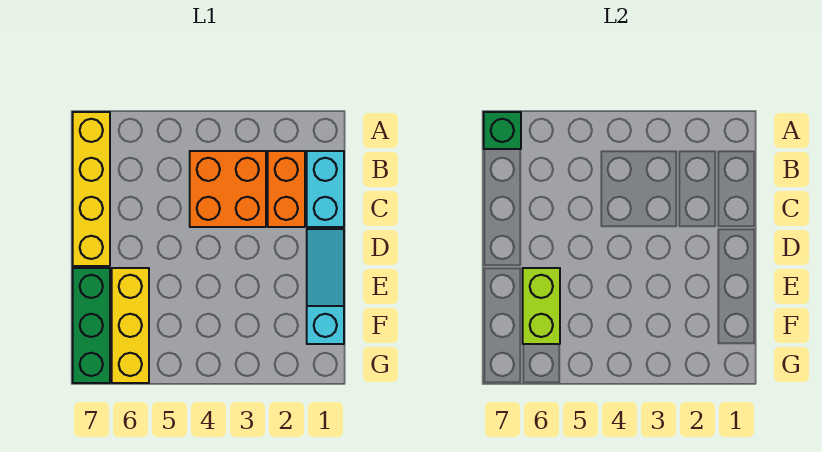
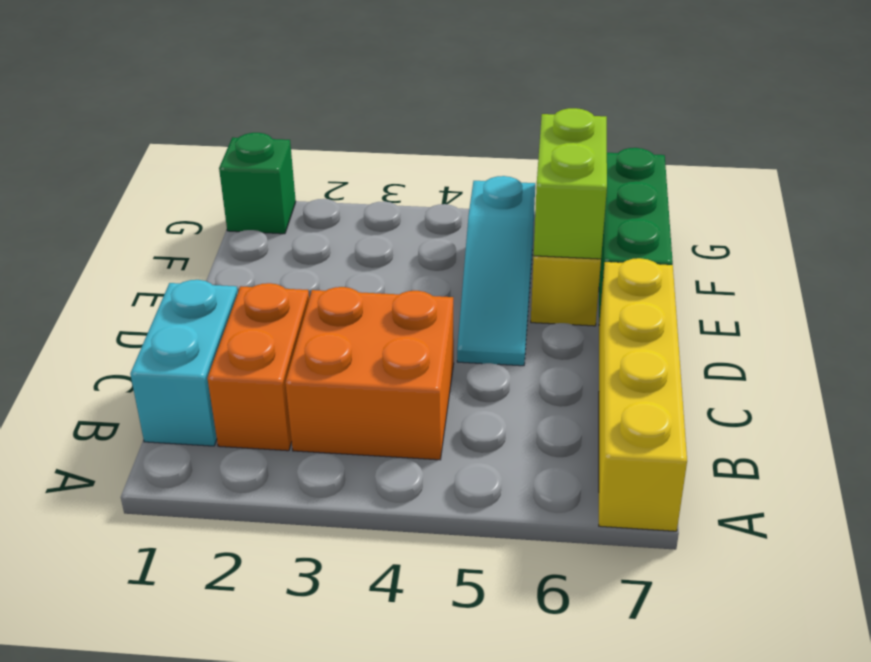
green 1x1 brick [484,112,521,149] -> green 1x1 brick moved to [219,133,296,234]
cyan 1x3 slope [307,229,344,344] -> cyan 1x3 slope moved to [457,176,535,366]

